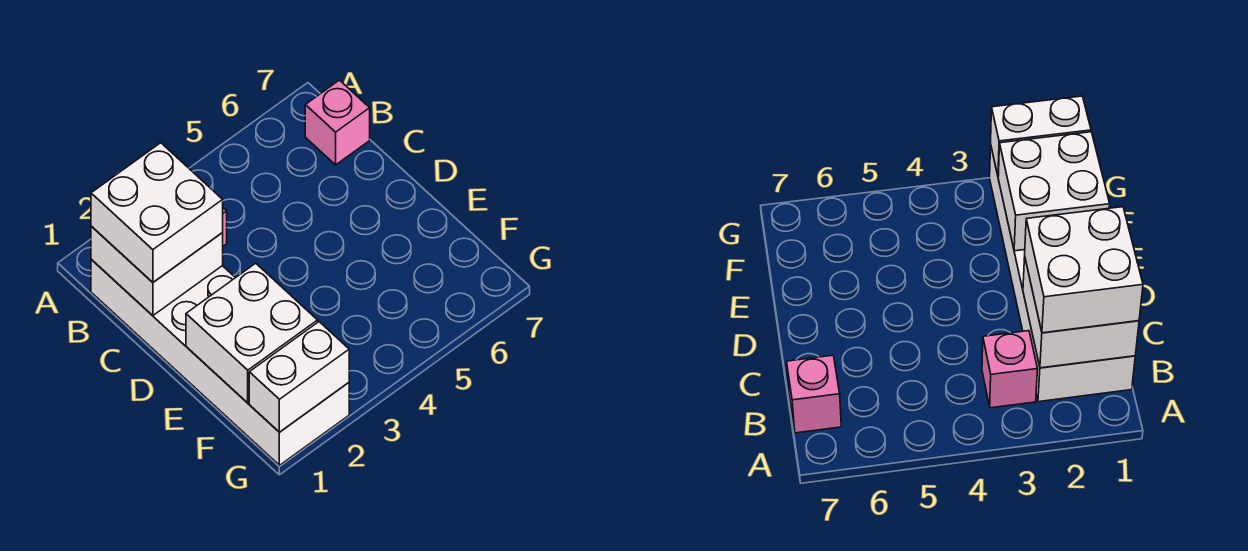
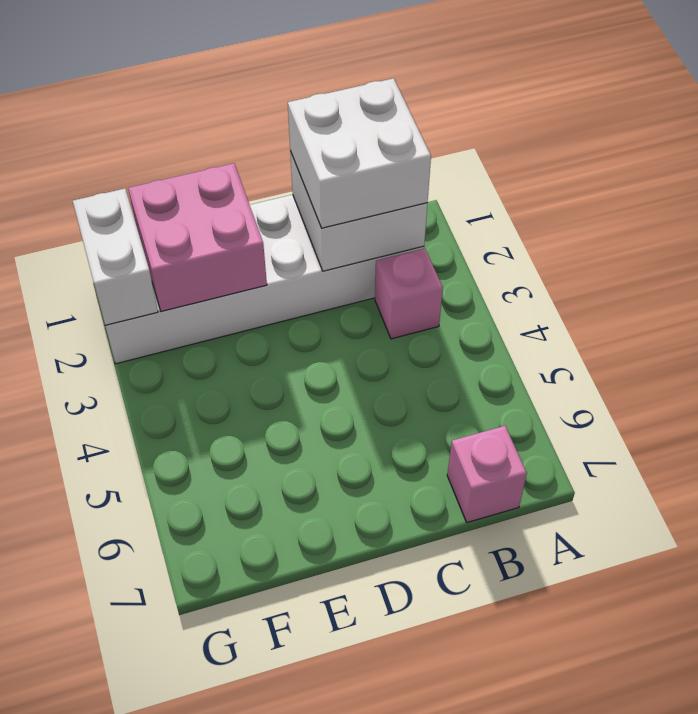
white 2x2 brick [186,263,318,403] -> pink 2x2 brick [128,163,267,311]

